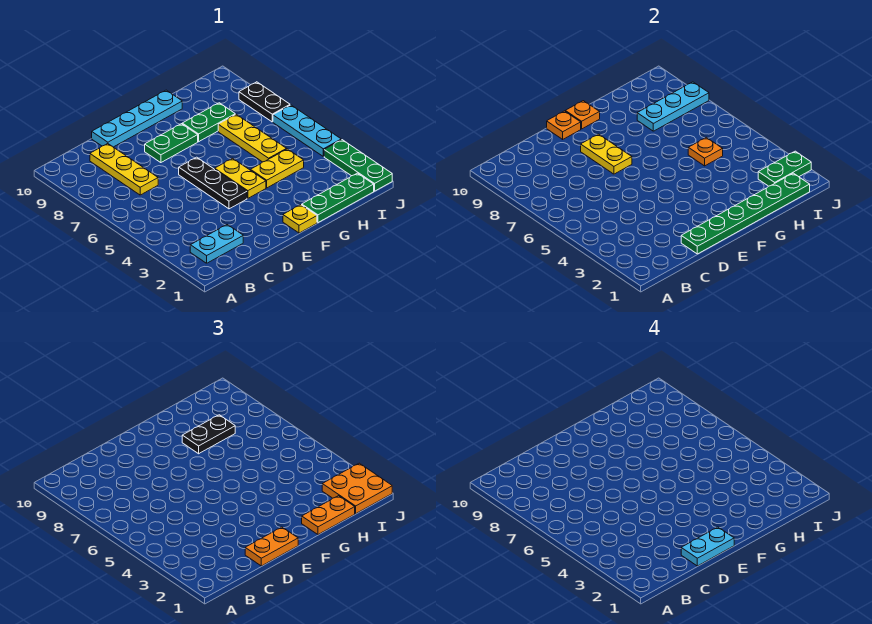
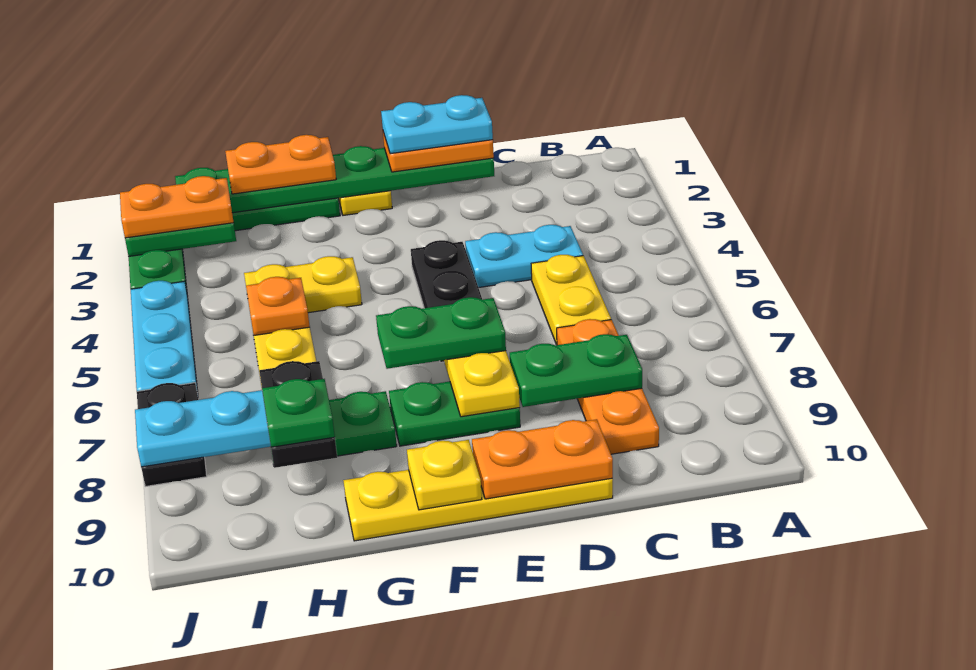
cyan 1x2 plate [190,225,243,263] -> cyan 1x2 plate moved to [465,225,583,288]
yellow 1x3 plate [90,144,158,195] -> orange 1x3 plate [557,319,659,454]
none -> green 1x2 plate [510,334,642,407]
cyan 1x4 plate [92,90,182,147] -> yellow 1x4 plate [343,470,613,541]
none -> green 1x2 plate [376,297,506,369]
orange 1x1 plate [547,111,581,139] -> orange 1x2 plate [472,419,613,499]
yellow 1x2 plate [215,158,266,198] -> yellow 1x2 plate moved to [531,255,611,345]
orange 1x1 plate [565,101,600,129] -> yellow 1x1 plate [407,440,482,510]
black 1x2 plate [182,415,235,454] -> black 1x2 plate turned to [259,361,337,468]
none -> green 1x1 plate [262,379,335,447]
orange 2x2 plate [322,463,392,514] -> orange 1x2 plate [120,176,234,238]

